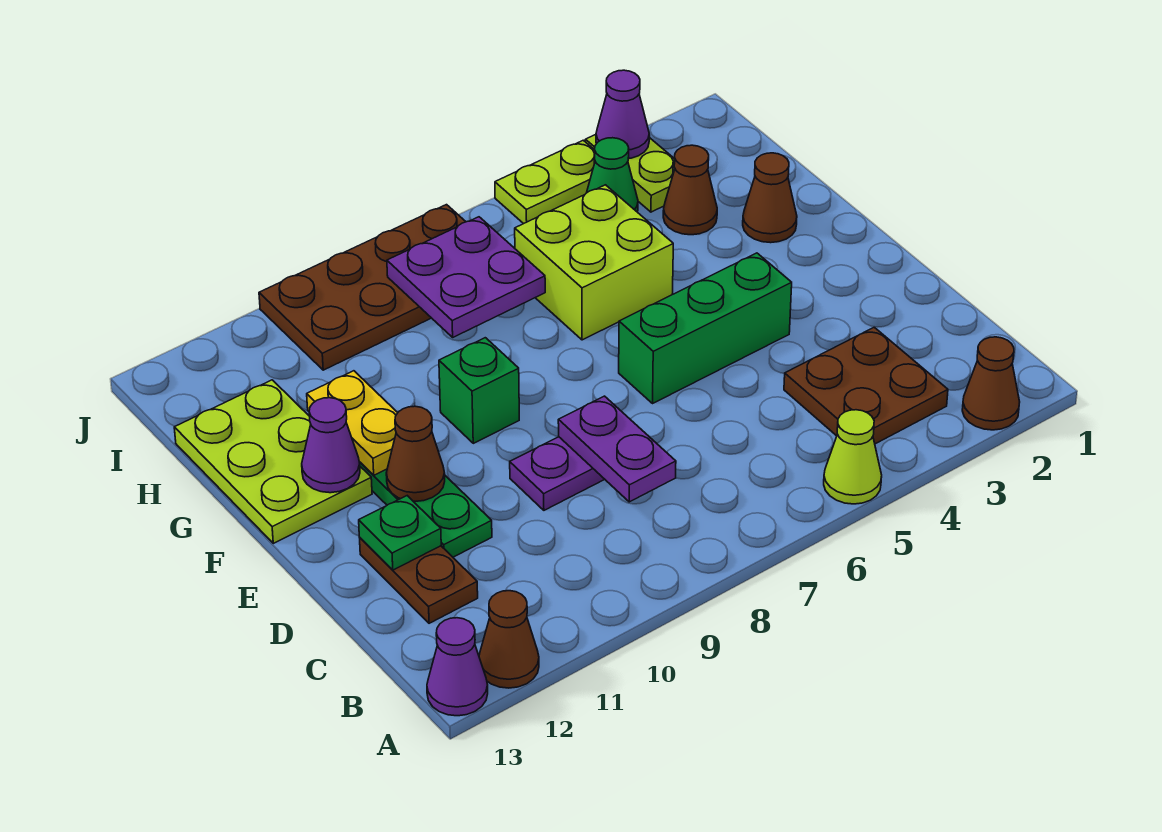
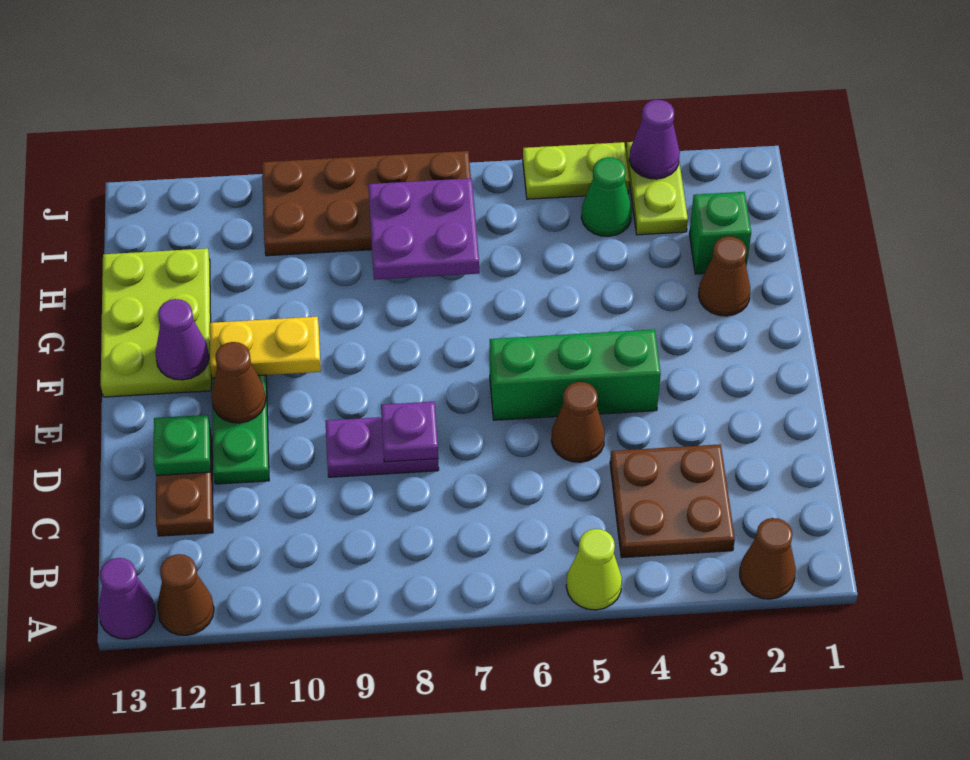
purple 1x2 plate [558,396,676,502] -> purple 1x1 plate [381,402,438,462]
green 1x1 brick [439,338,519,443] -> green 1x1 brick moved to [689,192,751,274]
yellow 1x2 plate [307,371,398,475] -> yellow 1x2 plate turned to [210,317,321,378]
lime 2x2 brick [515,185,673,340] -> none
brown 1x1 cone [663,145,717,235] -> brown 1x1 cone moved to [551,382,605,462]

